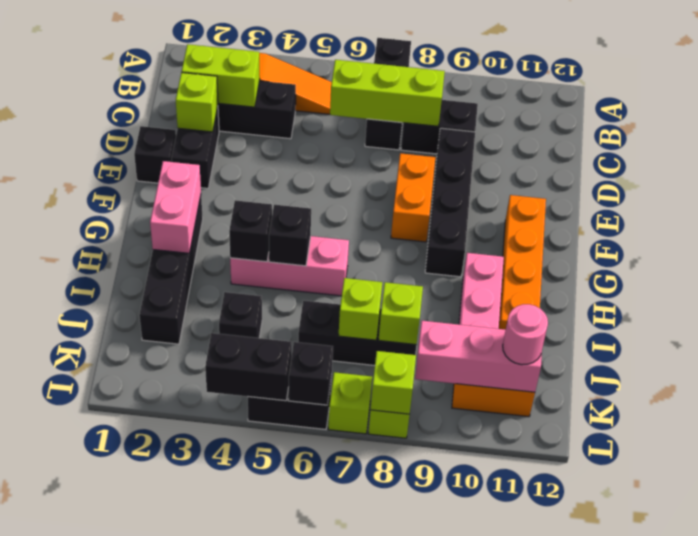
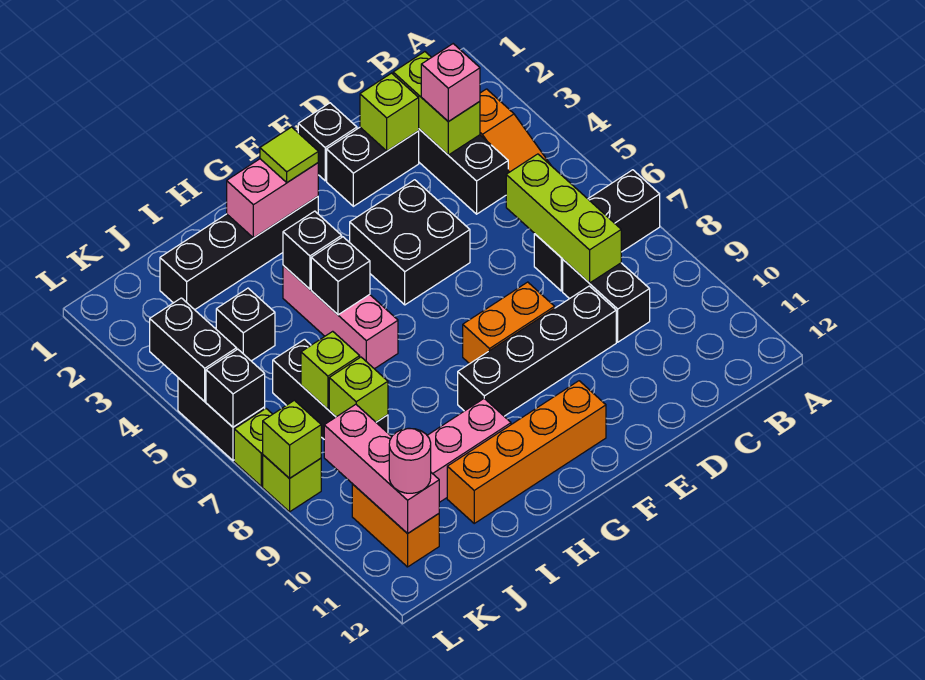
none -> pink 1x1 brick [421,44,480,122]
none -> black 2x2 brick [350,180,470,305]
none -> lime 1x1 tile [260,127,318,182]

